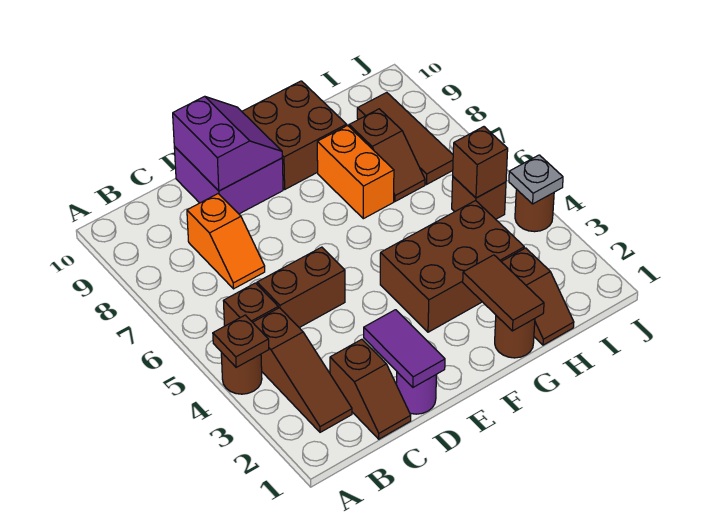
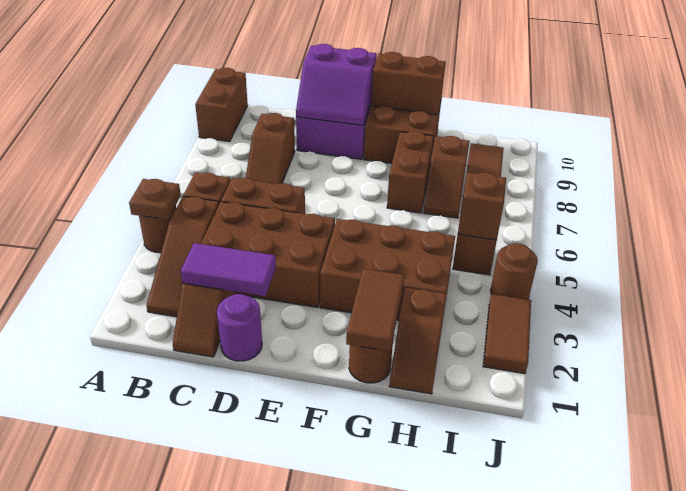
none -> brown 1x2 brick [195,68,248,141]
none -> brown 2x3 brick [201,202,335,307]
orange 1x2 slope [187,194,265,289] -> brown 1x2 slope [246,113,295,184]
purple 1x2 tile [364,310,445,387] -> purple 1x2 tile turned to [180,243,276,296]
purple 2x2 slope [173,96,282,191] -> purple 2x2 slope turned to [296,44,377,125]
none -> brown 1x2 brick [371,52,446,115]
orange 1x2 brick [317,126,394,219] -> brown 1x2 brick [387,131,434,213]
none -> brown 1x2 tile [483,294,531,374]
grey 1x1 plate [509,155,563,204] -> none

